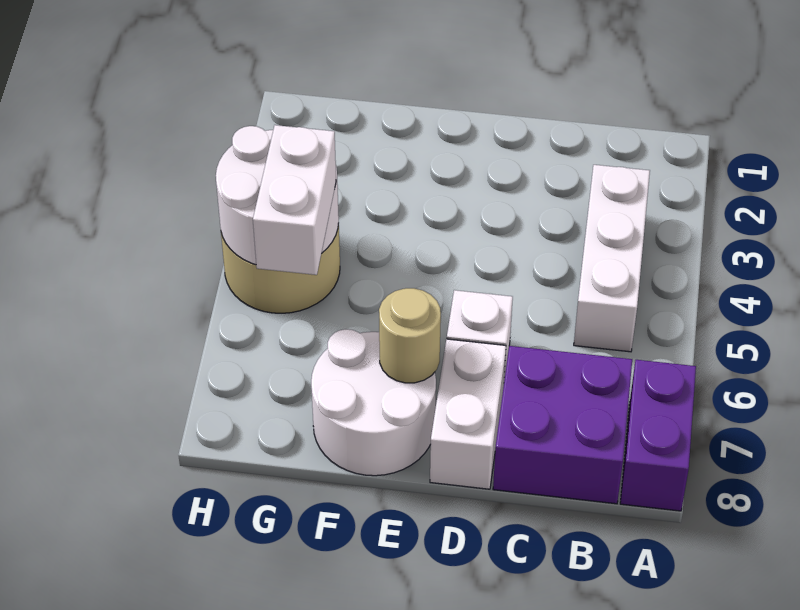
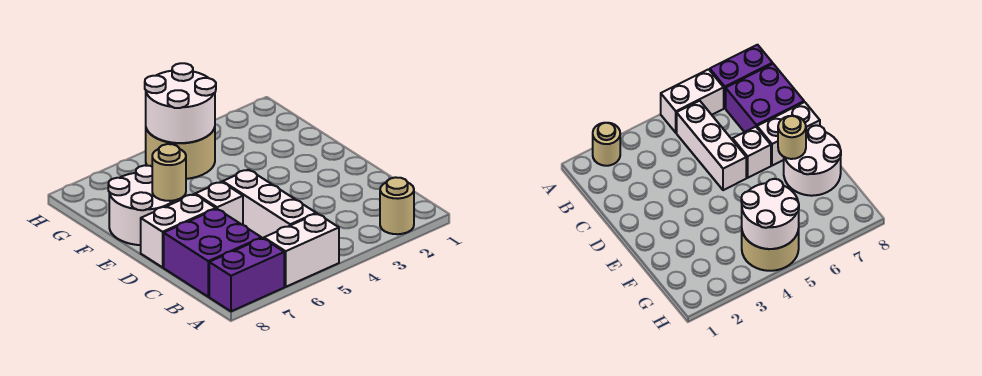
none -> tan 1x1 round brick [380,177,414,234]
white 1x3 brick [574,165,650,352] -> white 1x3 brick turned to [223,170,316,239]
white 1x2 brick [253,125,336,275] -> white 1x2 brick moved to [264,214,339,287]

